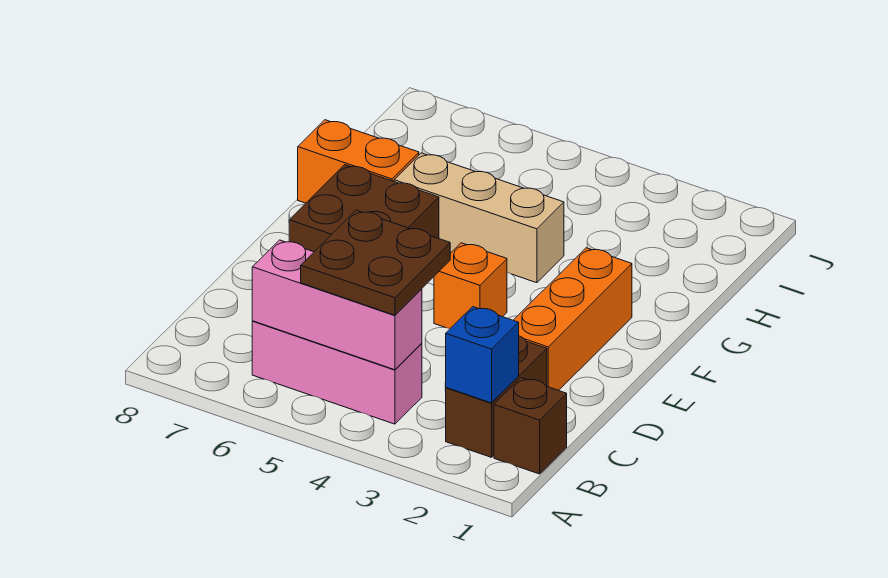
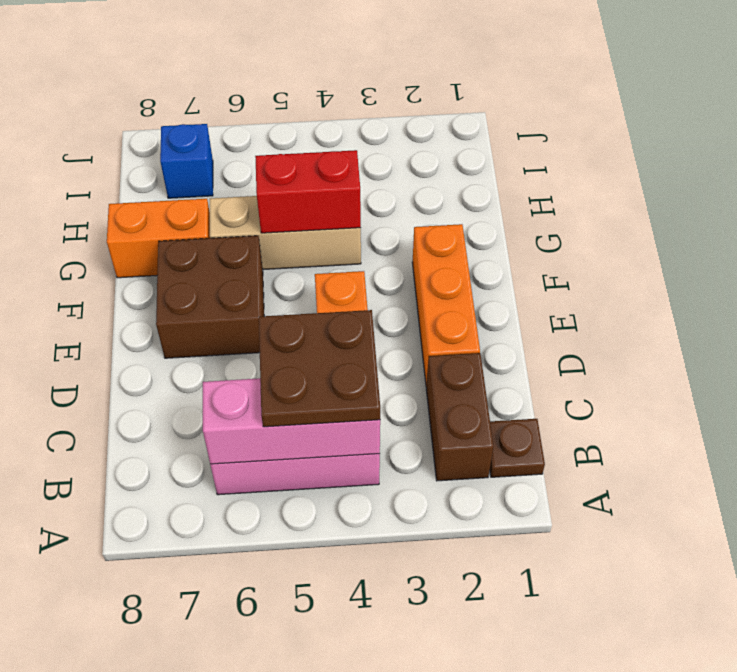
brown 1x1 brick [494,378,567,474] -> brown 1x1 plate [490,419,545,477]
blue 1x1 brick [445,307,519,403] -> blue 1x1 brick moved to [160,124,213,198]
none -> red 1x2 brick [255,150,361,233]

